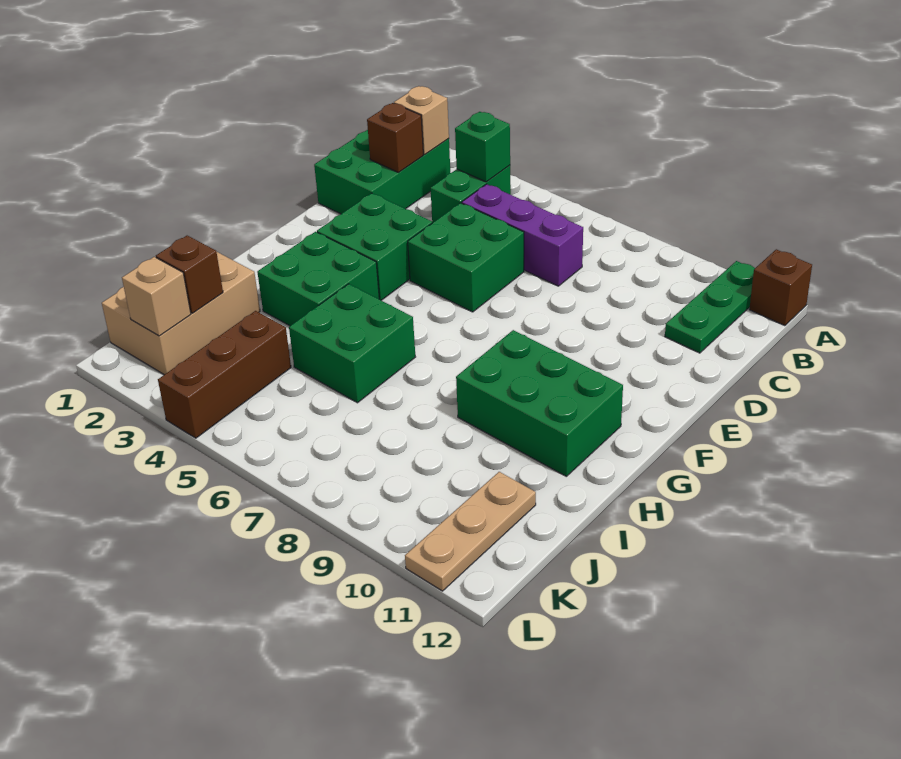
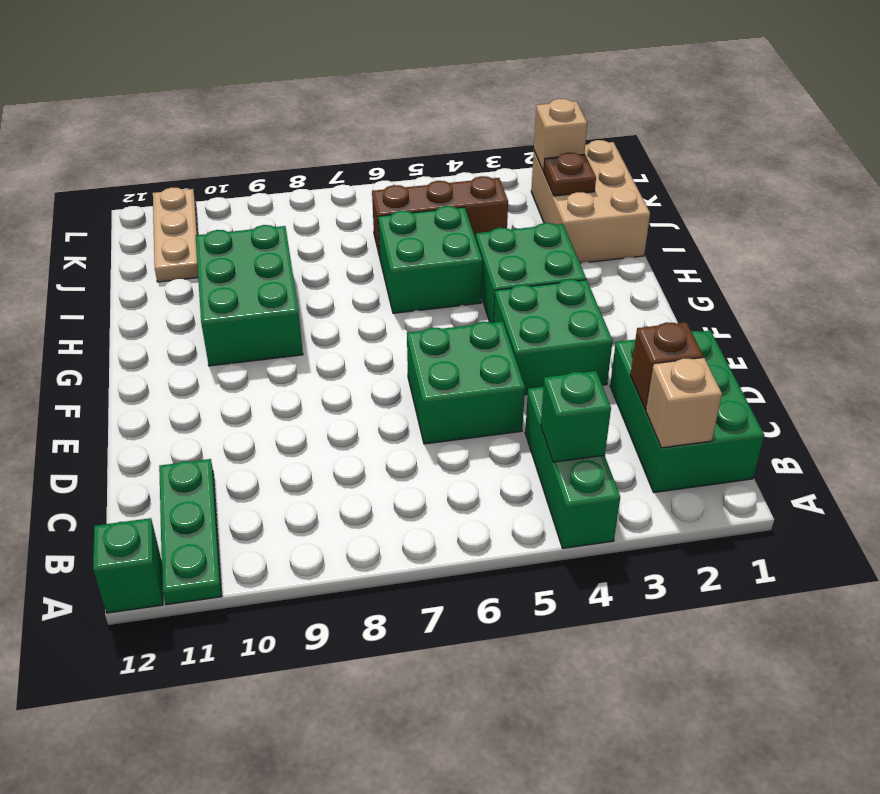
brown 1x1 brick [749,249,812,326] -> green 1x1 brick [93,518,163,613]
green 1x2 brick [431,165,511,223] -> green 1x3 brick [525,387,620,548]
purple 1x3 brick [462,184,583,286] -> none
green 2x3 brick [456,330,623,476] -> green 2x3 brick turned to [196,225,303,366]
brown 1x1 brick [156,236,223,313] -> brown 1x1 plate [544,153,596,196]
brown 1x3 brick [158,311,291,438] -> brown 1x3 brick turned to [372,176,508,257]

